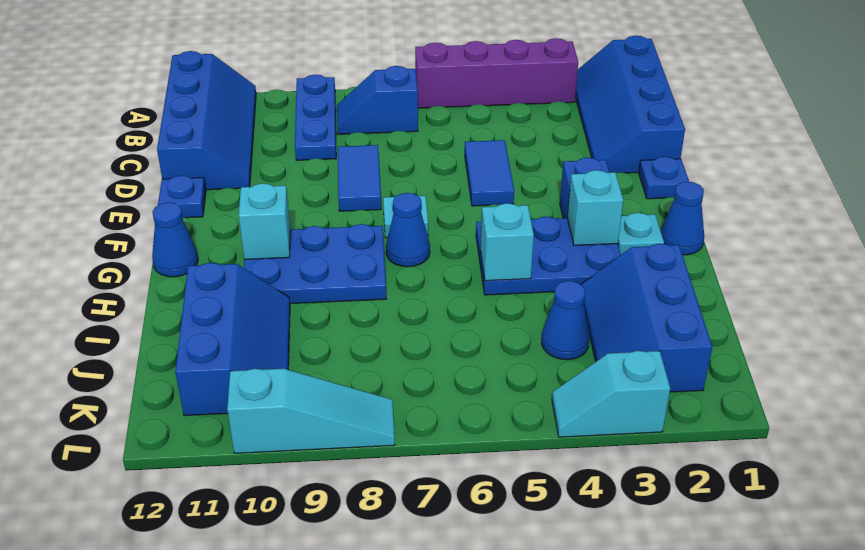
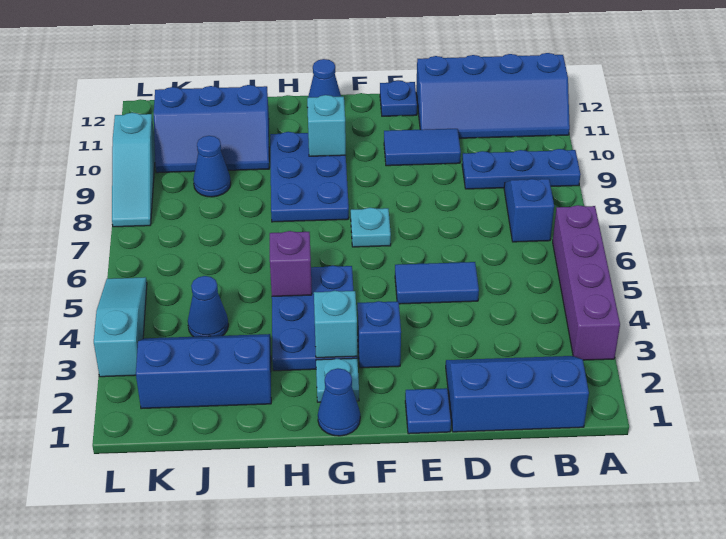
blue 2x4 slope [575,36,685,173] -> blue 2x3 slope [446,356,589,432]
blue 1x2 tile [338,145,381,211] -> blue 1x2 tile moved to [384,129,461,166]
blue 1x1 cone [386,193,430,267] -> blue 1x1 cone moved to [193,136,231,197]
cyan 1x1 brick [481,203,534,281] -> purple 1x1 brick [270,231,312,296]
cyan 1x2 slope [552,351,670,437] -> cyan 1x3 slope [94,277,147,377]

